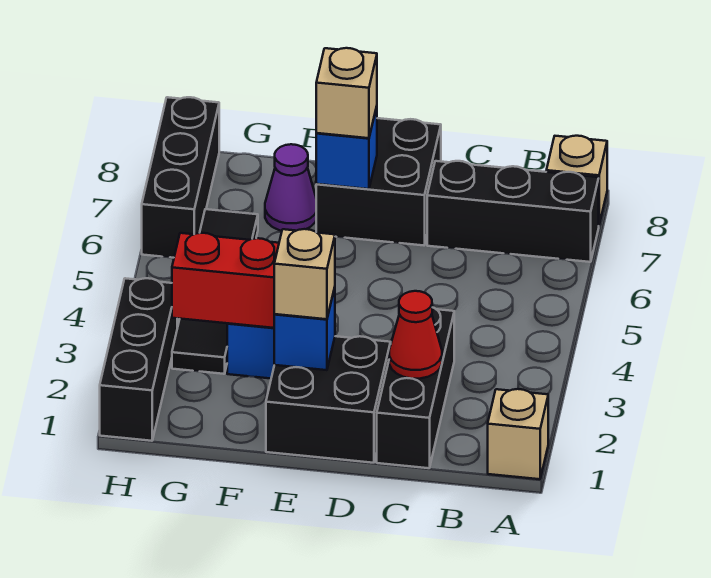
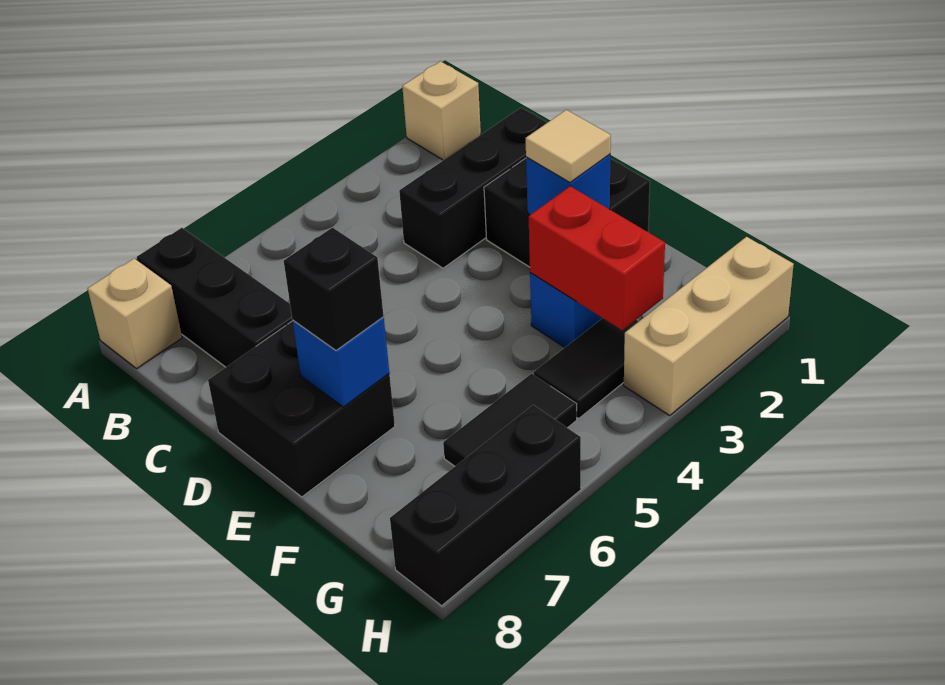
red 1x1 cone [389,291,442,379] -> none
tan 1x1 brick [274,229,335,319] -> tan 1x1 tile [526,110,611,182]
tan 1x1 brick [316,48,377,138] -> black 1x1 brick [284,228,384,350]
purple 1x1 cone [265,144,316,231] -> none
black 1x3 brick [100,278,177,441] -> tan 1x3 brick [624,237,794,415]

